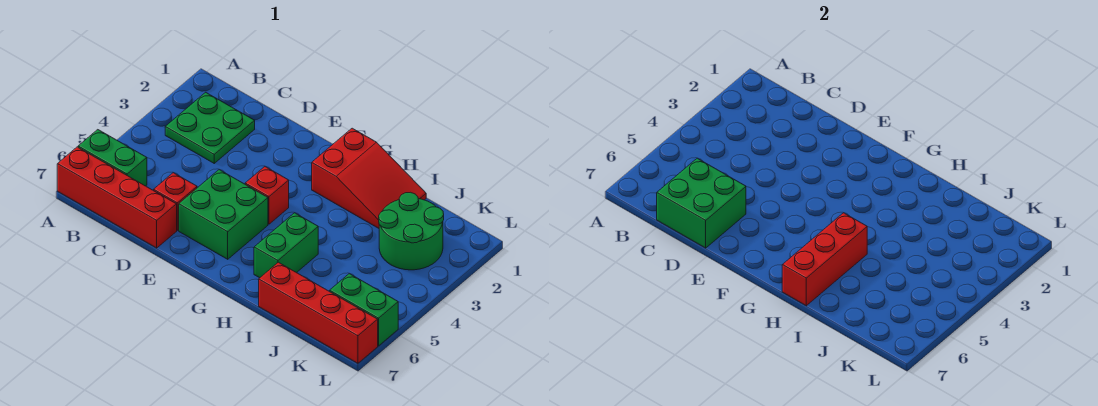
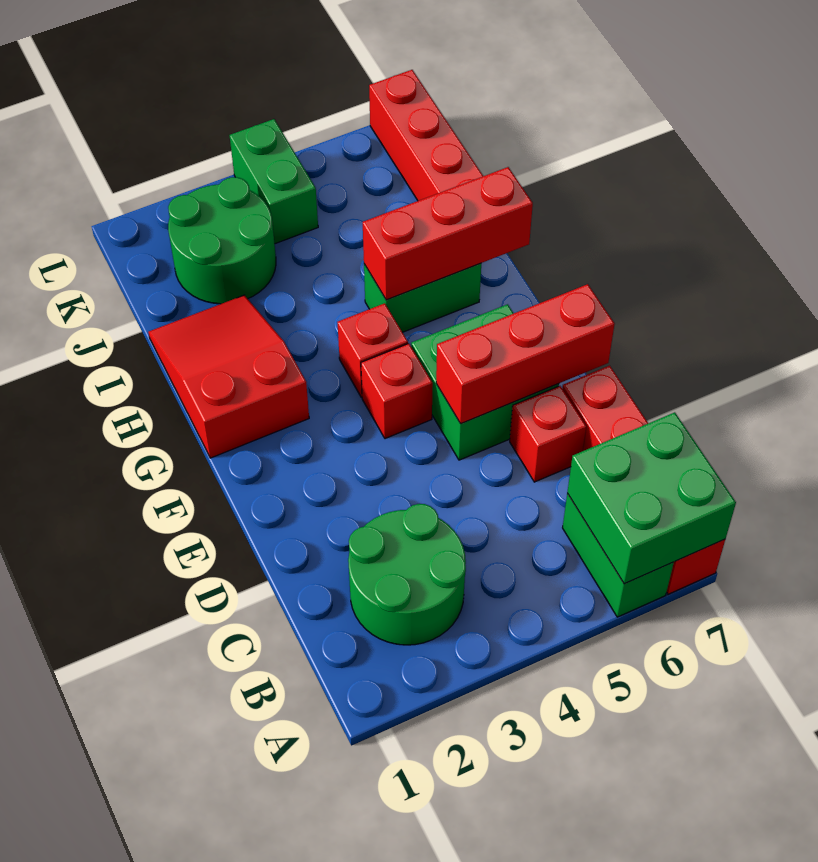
green 2x2 plate [165,92,255,163] -> green 2x2 round brick [348,504,466,645]
green 2x2 brick [657,158,746,248] -> green 2x2 brick moved to [567,412,736,584]
none -> red 1x3 brick [436,284,614,424]
none -> red 1x1 brick [338,303,408,397]
green 1x2 brick [330,274,398,346] -> green 1x2 brick moved to [230,119,318,244]

